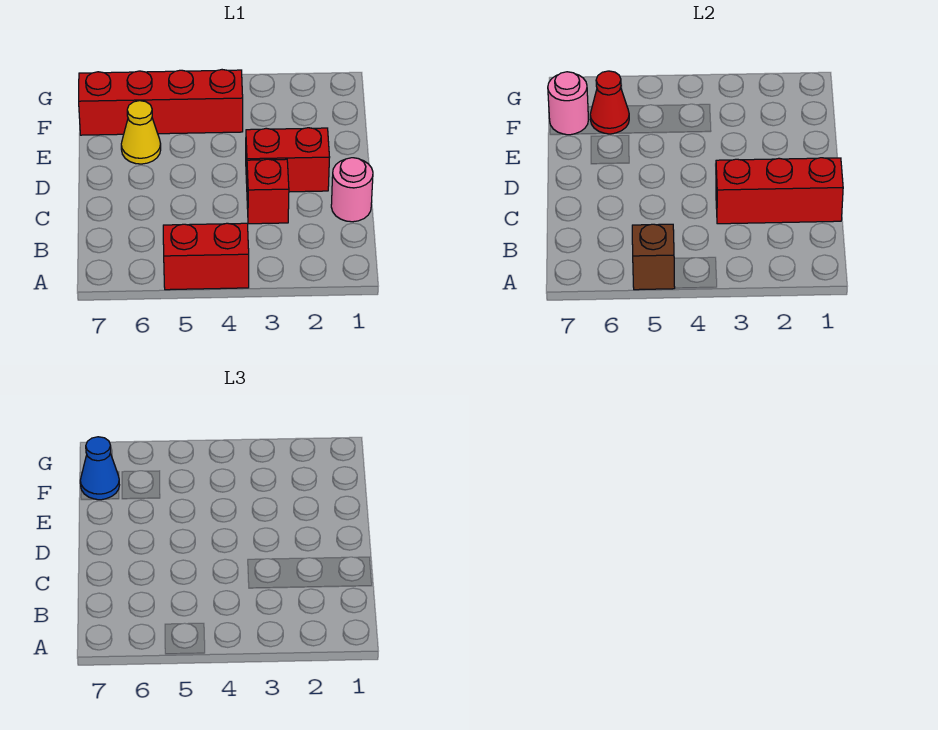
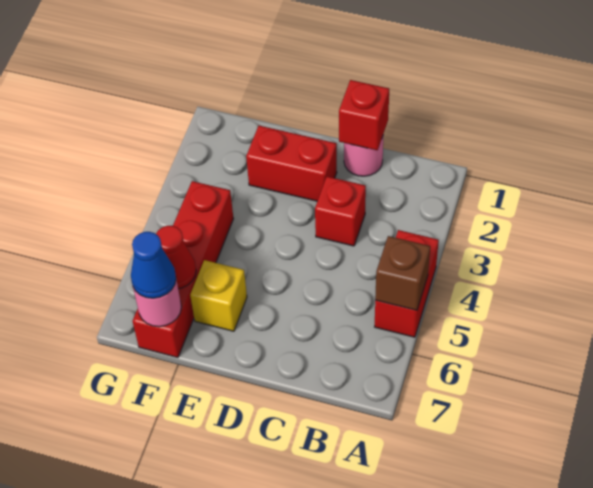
red 1x3 brick [716,158,843,224] -> red 1x1 brick [339,80,389,150]
red 1x2 brick [246,128,330,192] -> red 1x2 brick turned to [246,126,337,201]
yellow 1x1 cone [121,101,161,164] -> yellow 1x1 brick [190,260,247,331]

